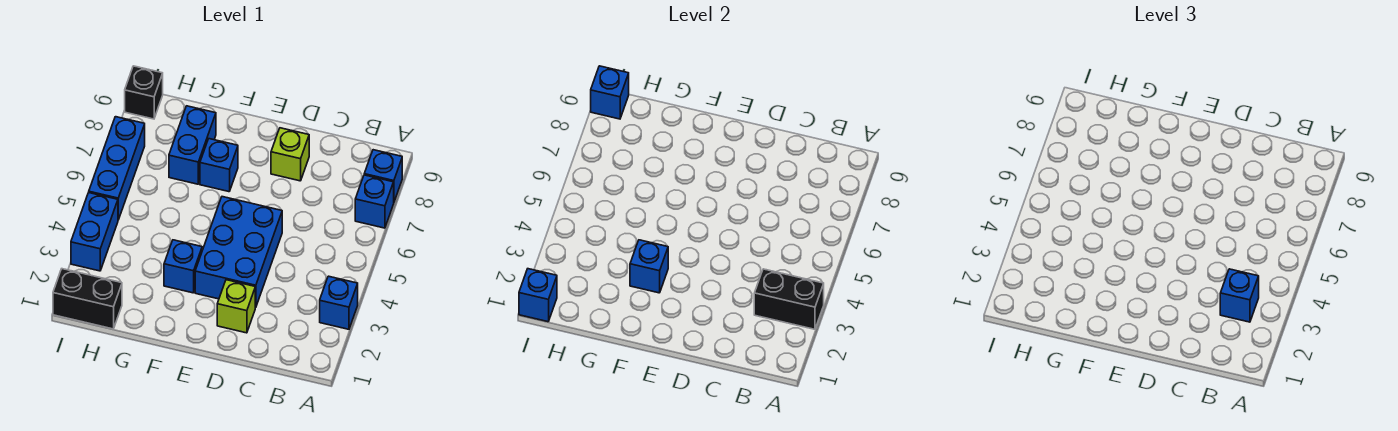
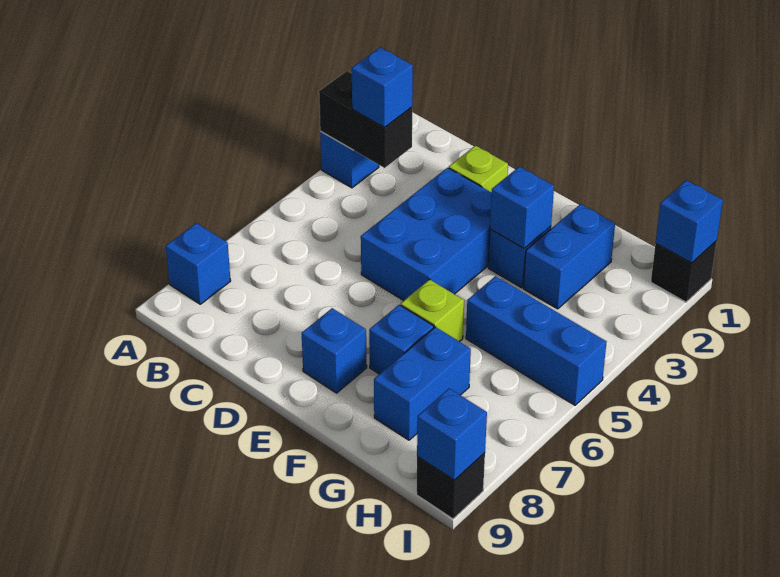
blue 1x1 brick [355,175,394,228] -> blue 1x1 brick moved to [302,308,367,393]
lime 1x1 brick [271,128,309,181] -> lime 1x1 brick moved to [401,279,464,342]
black 1x2 brick [53,269,122,329] -> black 1x1 brick [651,241,717,302]
blue 1x2 brick [71,193,118,271] -> blue 1x2 brick moved to [524,204,615,309]
blue 1x3 brick [89,117,145,220] -> blue 1x3 brick turned to [466,276,606,405]

